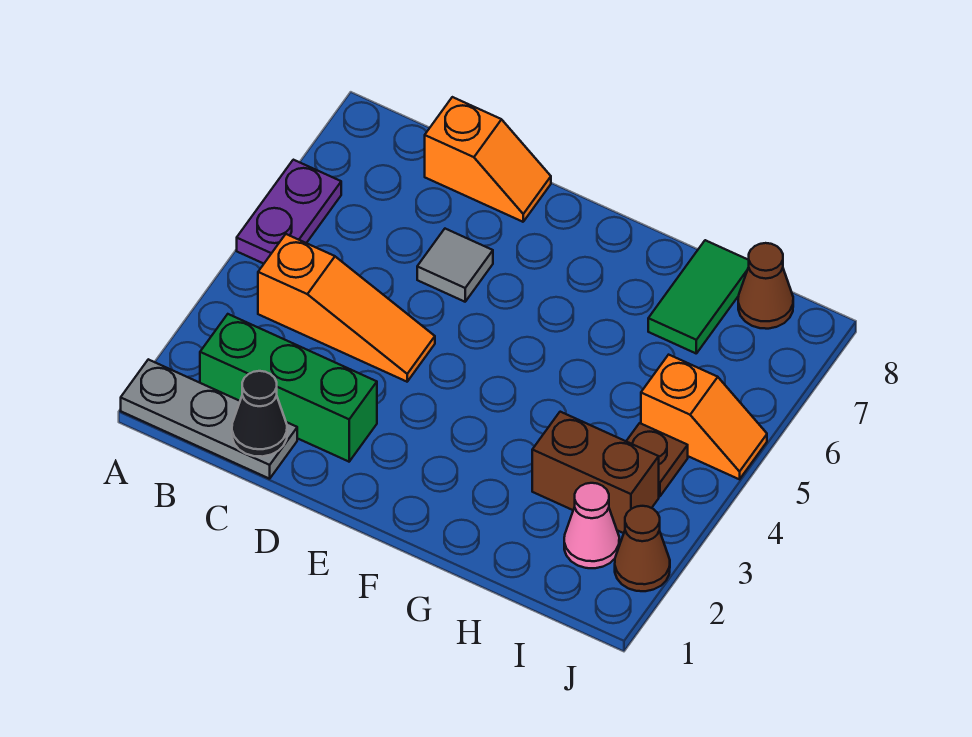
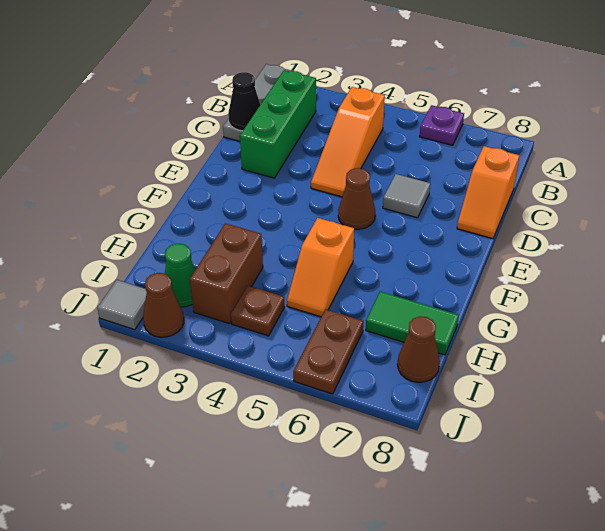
purple 1x2 plate [237,160,341,264] -> purple 1x1 plate [419,105,464,145]
none -> brown 1x1 cone [338,168,375,229]
pink 1x1 cone [564,483,619,568] -> green 1x1 cone [165,244,196,307]
orange 1x2 slope [641,355,767,479] -> orange 1x2 slope moved to [287,218,354,317]
none -> brown 1x2 plate [293,309,363,394]
none -> grey 1x1 tile [97,280,147,330]

